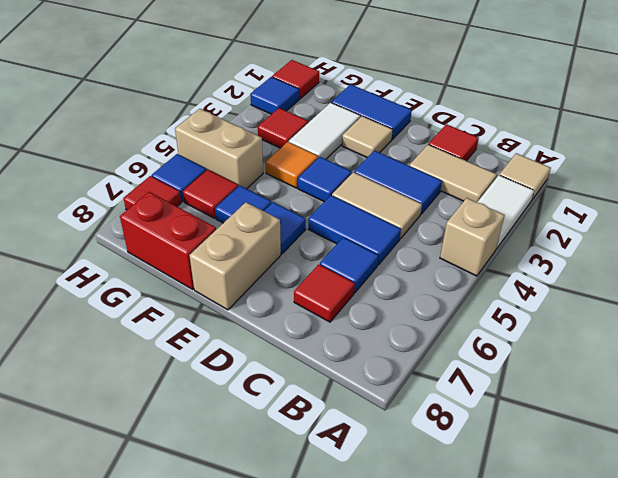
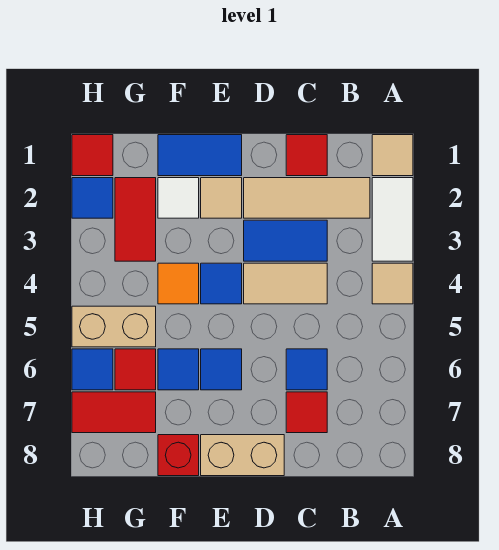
tan 1x1 brick [440,198,505,276] -> tan 1x1 tile [372,263,413,304]
tan 1x2 tile [409,144,497,202] -> tan 1x3 tile [244,178,370,218]
blue 1x2 tile [308,195,401,265] -> none
tan 1x2 brick [189,202,281,310] -> tan 1x2 brick turned to [201,435,284,476]
white 1x2 tile [289,103,360,159] -> white 1x1 tile [158,178,199,218]
red 1x2 brick [120,192,216,289] -> red 1x1 brick [158,435,199,476]
red 1x1 tile [258,108,308,148] -> red 1x2 tile [115,178,156,261]
red 1x1 tile [123,176,181,210] -> red 1x2 tile [72,392,156,433]

